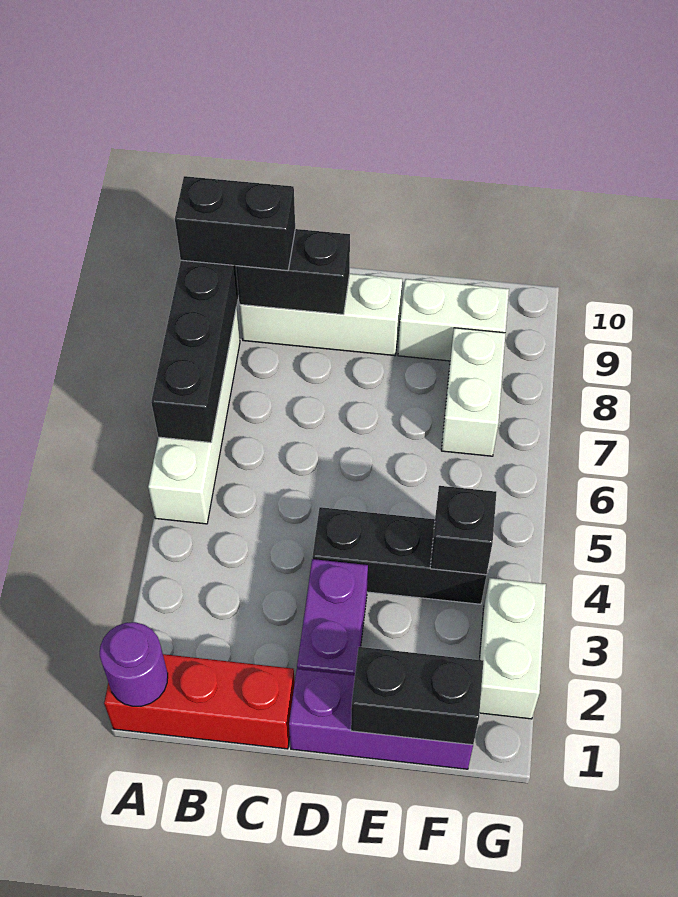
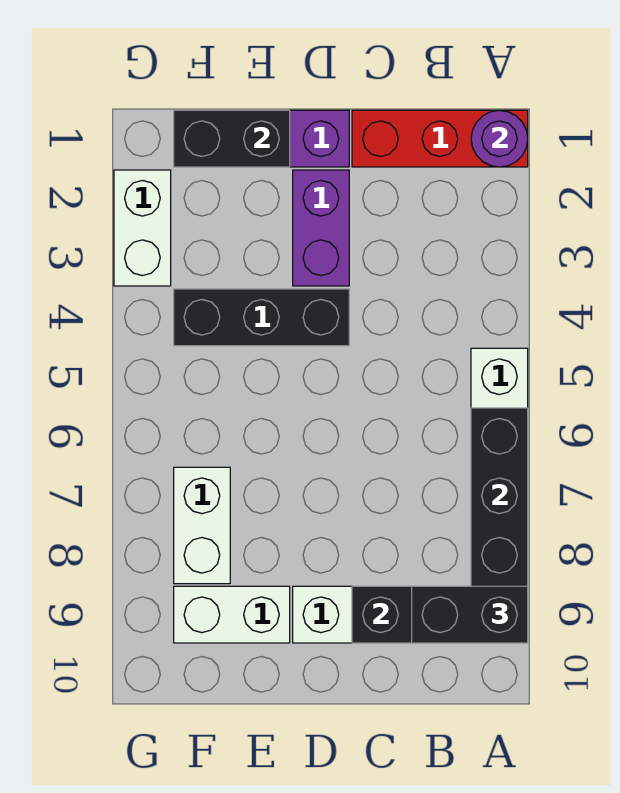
black 1x1 brick [430,486,496,575] -> none

